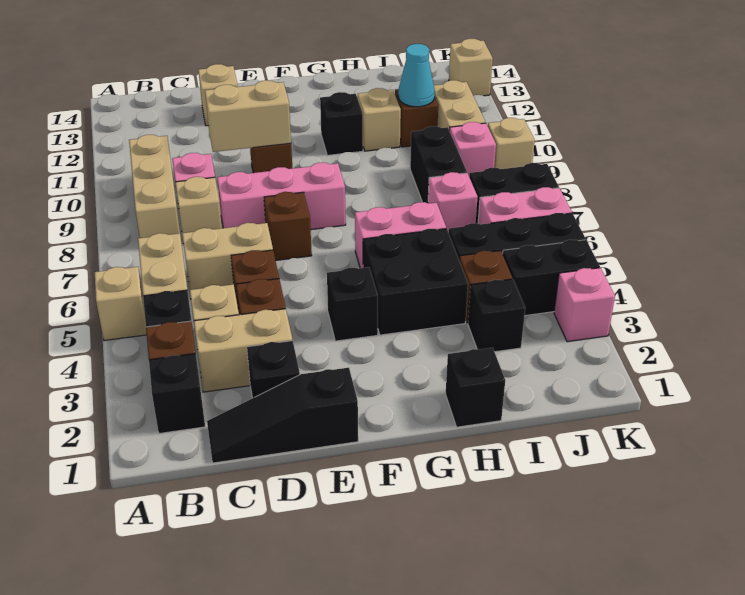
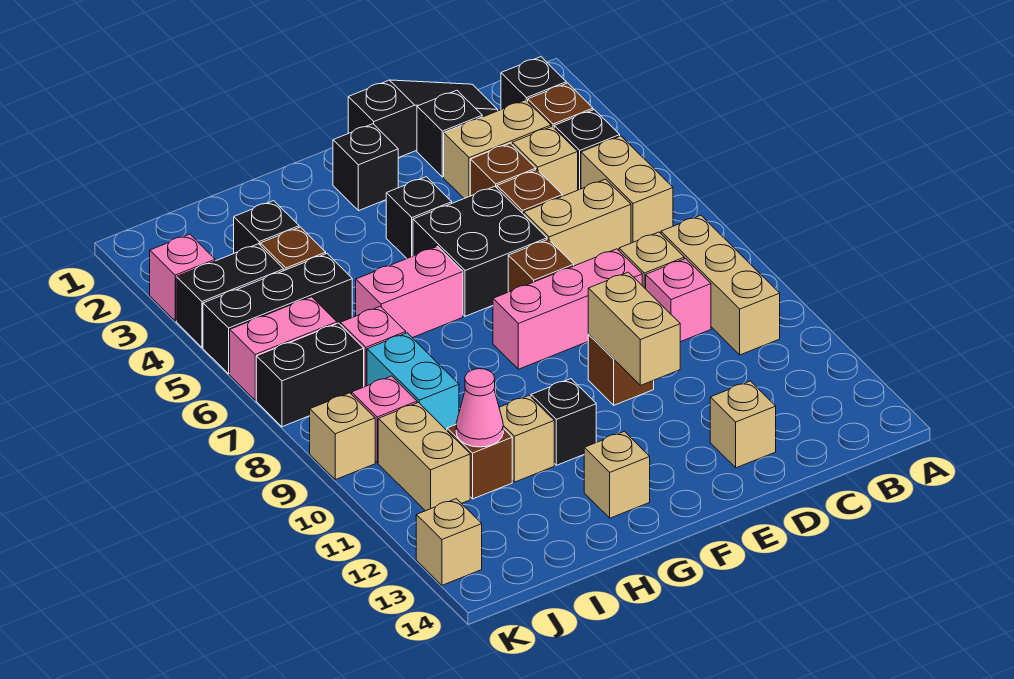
tan 1x1 brick [95,267,147,341] -> tan 1x1 brick moved to [584,431,650,518]
tan 1x2 brick [205,80,291,152] -> tan 1x2 brick turned to [588,272,680,385]
black 2x2 brick [363,229,468,335] -> black 2x2 brick moved to [413,186,547,316]
black 1x1 brick [446,348,505,427] -> black 1x1 brick moved to [333,124,398,211]
black 1x2 brick [410,126,467,203] -> cyan 1x2 brick [367,333,459,430]
cyan 1x1 cone [398,44,435,107] -> pink 1x1 cone [456,369,503,447]

